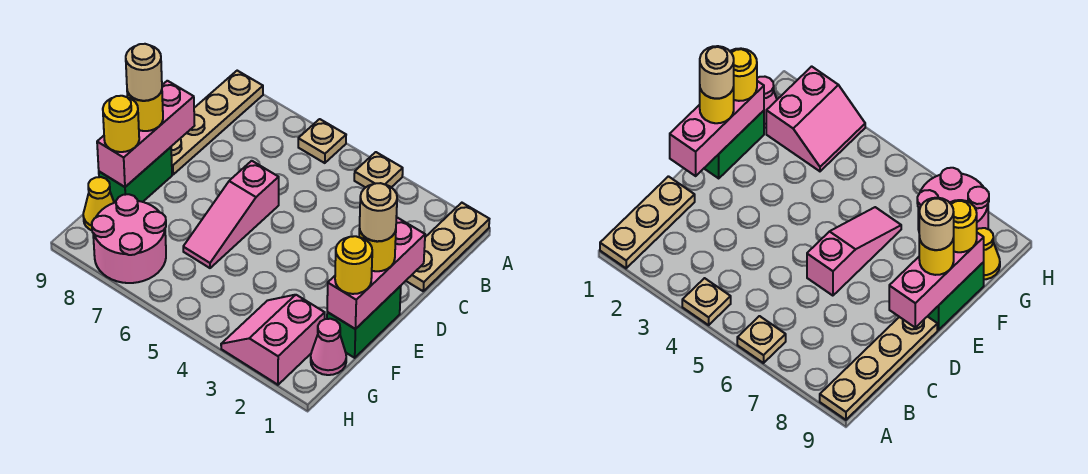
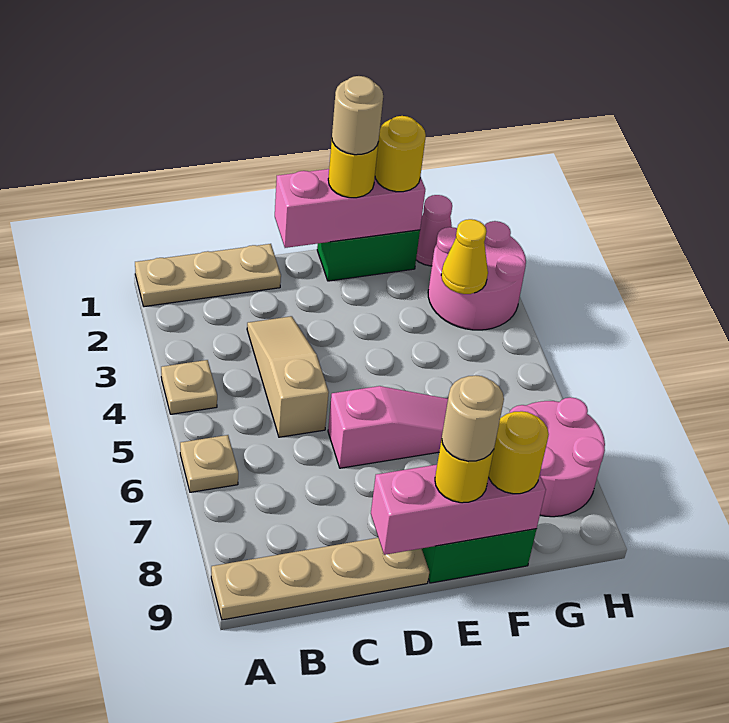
none -> tan 1x3 slope [247,316,329,437]
pink 2x2 slope [221,295,325,385] -> pink 2x2 round brick [428,221,526,330]
yellow 1x1 cone [83,177,114,230] -> yellow 1x1 cone moved to [441,219,488,294]

